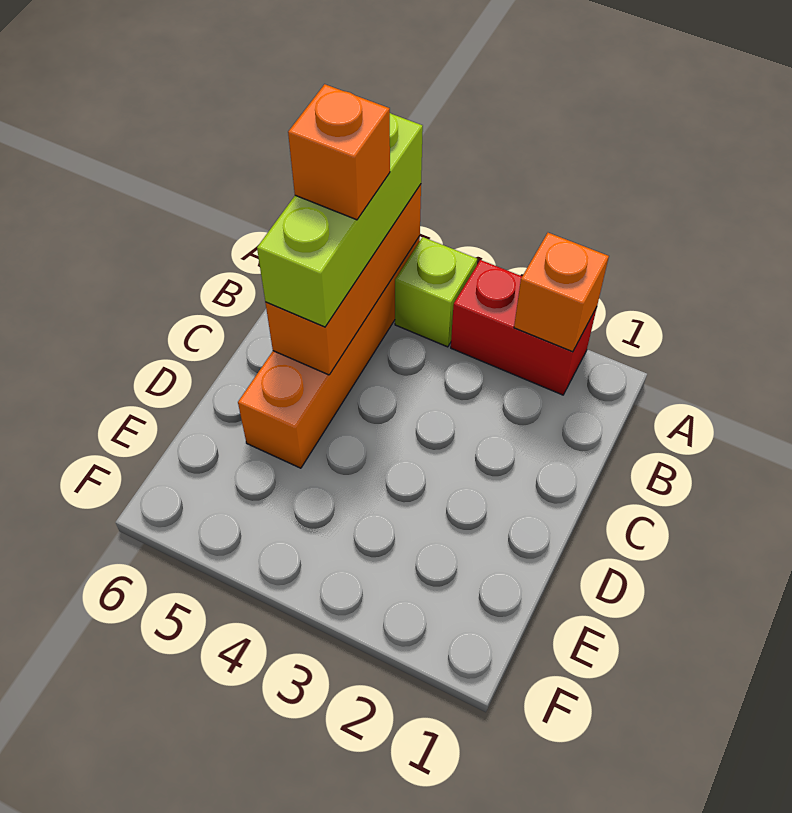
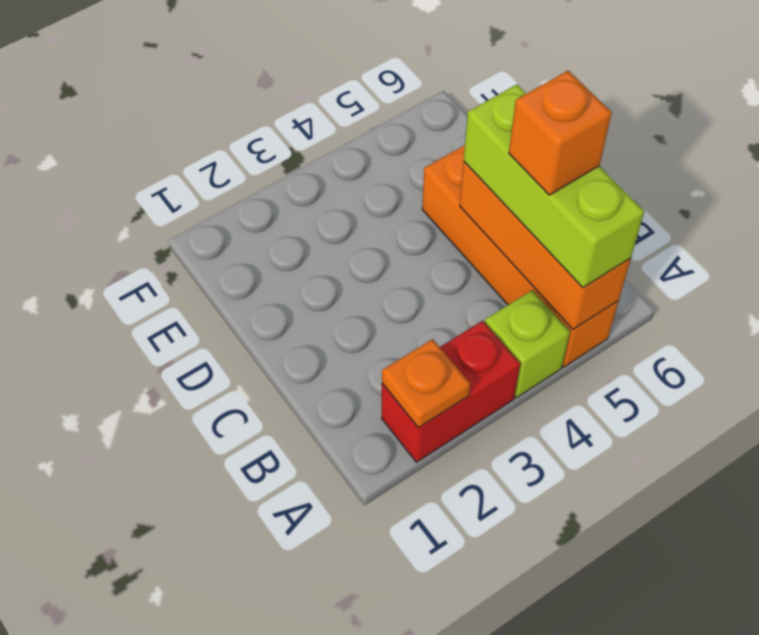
orange 1x1 brick [514,233,609,352] -> orange 1x1 plate [382,339,470,428]

